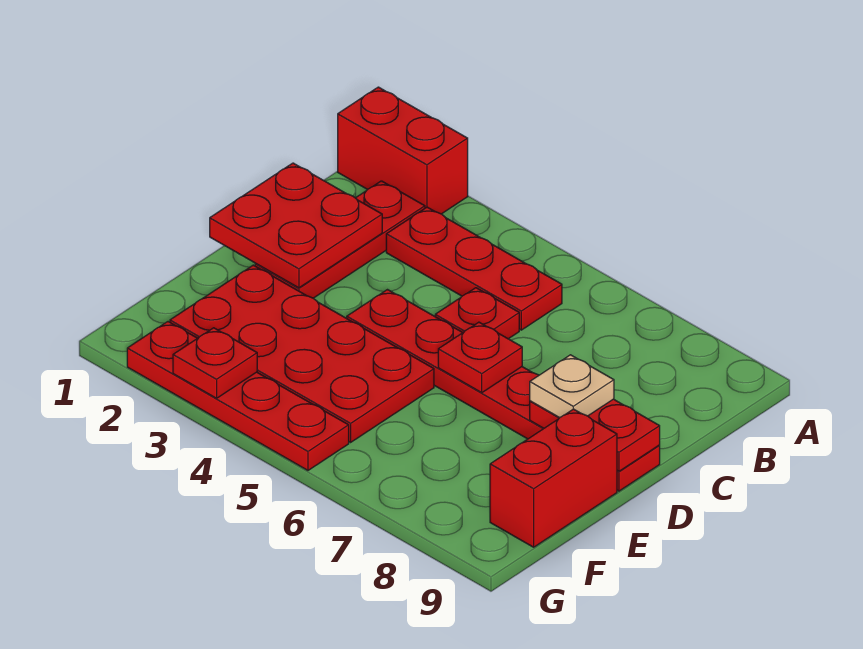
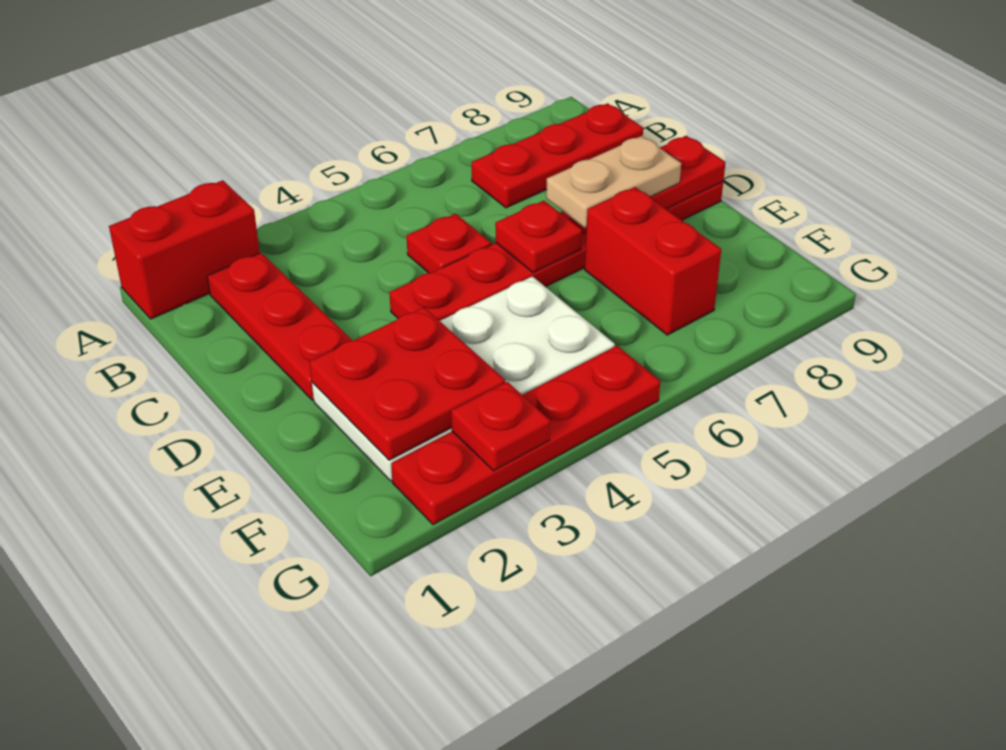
red 1x3 plate [386,207,562,330] -> red 1x3 plate moved to [472,103,643,208]
red 2x2 plate [210,163,382,288] -> red 2x2 plate moved to [309,307,505,460]
tan 1x1 plate [530,355,614,418] -> tan 1x2 plate [546,136,681,228]
red 2x4 plate [170,265,434,442] -> white 2x4 plate [312,276,615,481]
red 1x2 brick [490,409,617,547] -> red 1x2 brick moved to [585,187,721,335]

